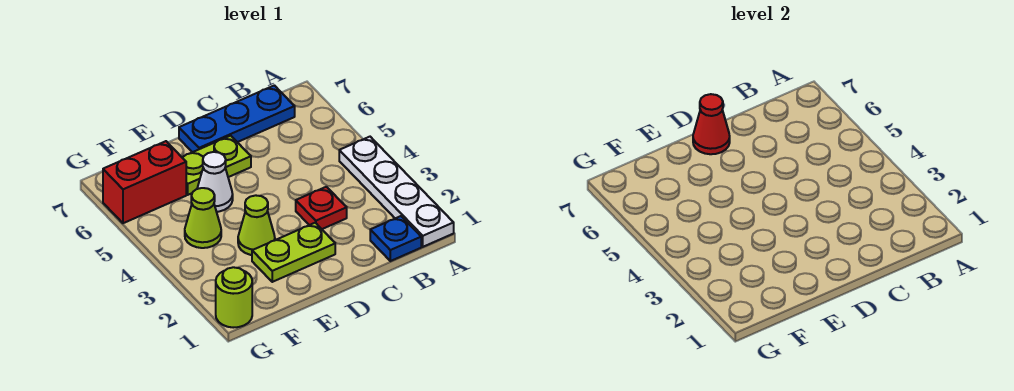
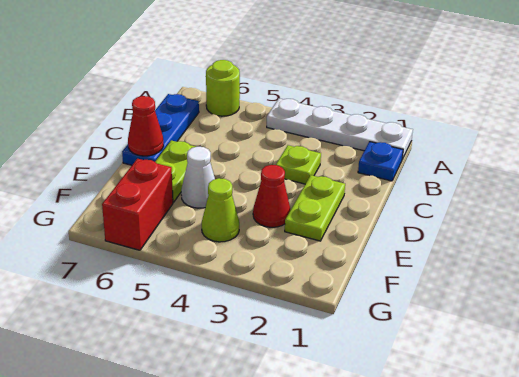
red 1x1 plate [296,187,347,229] -> lime 1x1 plate [276,145,321,184]
lime 1x1 cone [238,195,275,255] -> red 1x1 cone [253,165,290,227]
lime 1x1 round brick [216,267,252,328] -> lime 1x1 round brick moved to [206,60,240,116]

